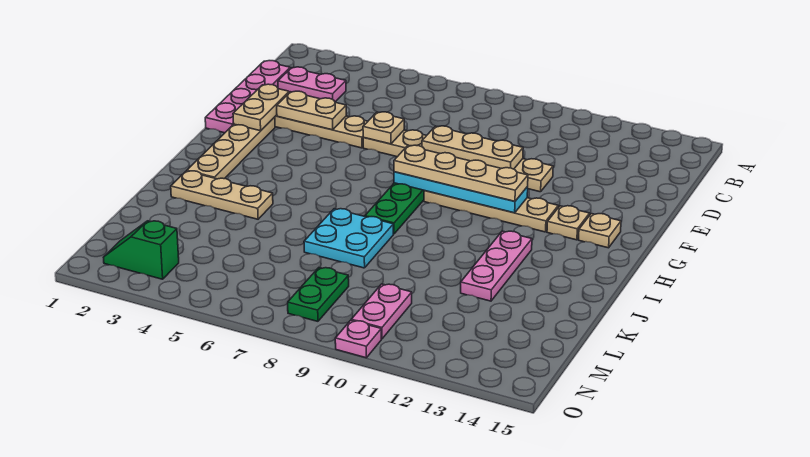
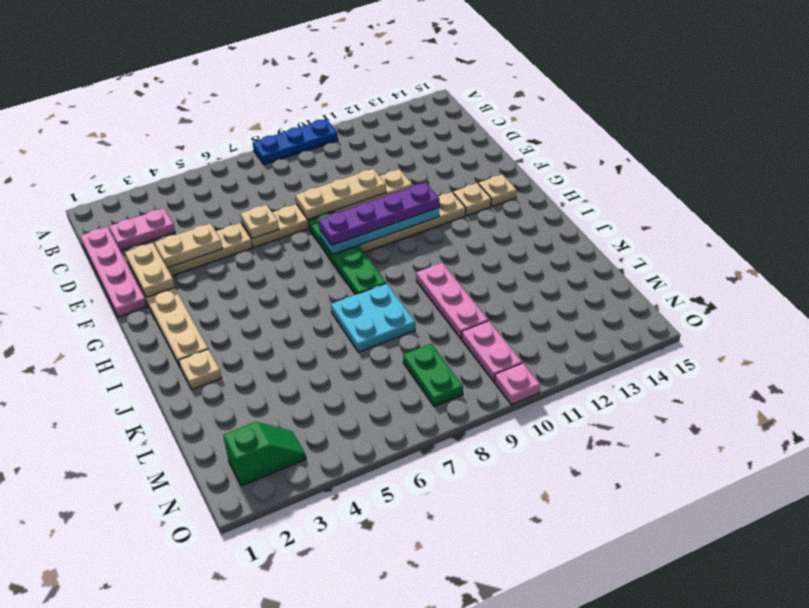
none -> blue 1x3 plate [253,119,338,165]
tan 1x4 plate [394,145,528,201] -> purple 1x4 plate [319,183,439,245]
pink 1x3 plate [461,231,532,301] -> pink 1x3 plate moved to [416,263,488,339]
tan 1x3 plate [171,171,273,219] -> tan 1x1 plate [179,349,221,389]
green 1x2 slope [103,221,179,279] -> green 1x2 slope turned to [223,422,306,486]

